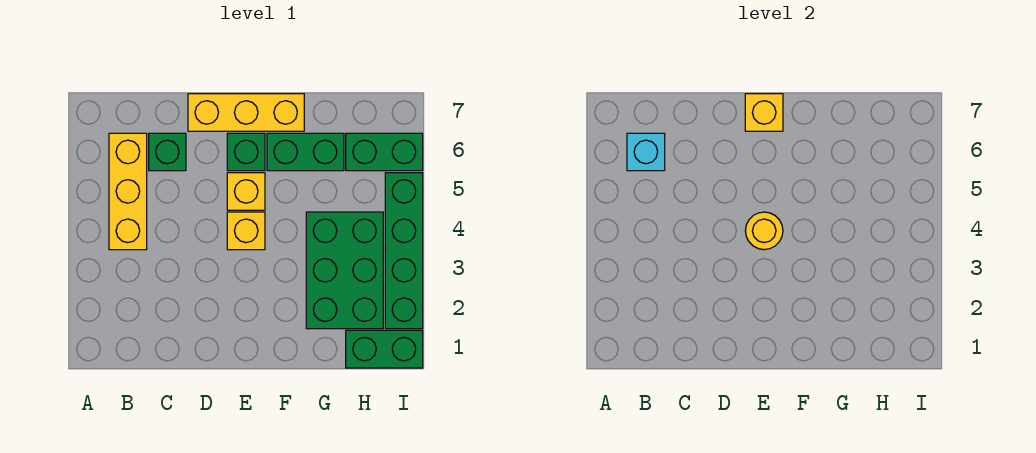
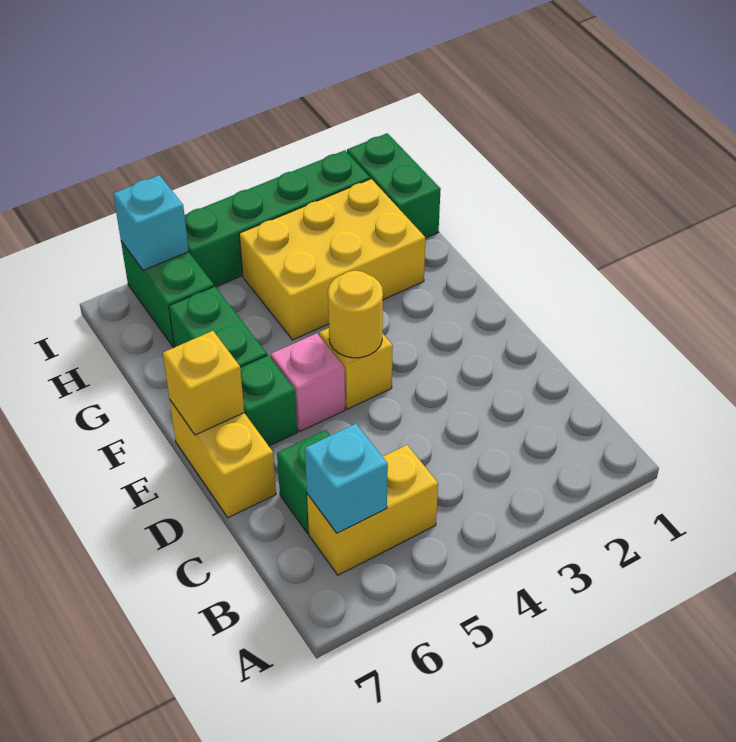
yellow 1x3 brick [109,133,147,250] -> yellow 1x2 brick [307,445,438,575]
yellow 1x3 brick [188,94,304,131] -> yellow 1x2 brick [170,400,276,518]
yellow 1x1 brick [227,173,265,210] -> pink 1x1 brick [271,333,345,431]
green 2x3 brick [306,212,383,329] -> yellow 2x3 brick [239,179,425,340]
none -> cyan 1x1 brick [113,175,189,270]

